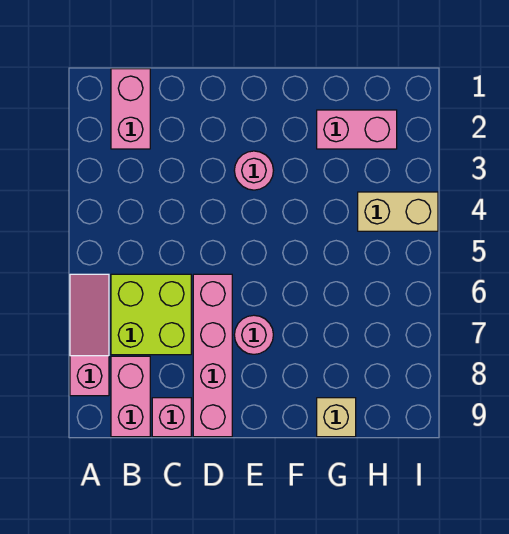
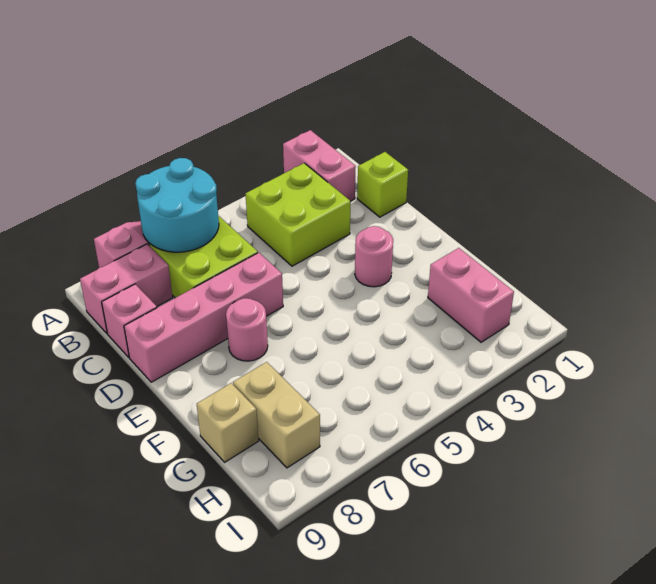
none -> cyan 2x2 round brick [135,158,219,252]
pink 1x2 brick [111,69,150,149] -> pink 1x2 brick turned to [283,130,356,201]
none -> lime 2x2 brick [246,163,350,266]
none -> lime 1x1 brick [357,152,408,217]
tan 1x2 brick [358,192,438,231] -> tan 1x2 brick moved to [233,362,320,468]

